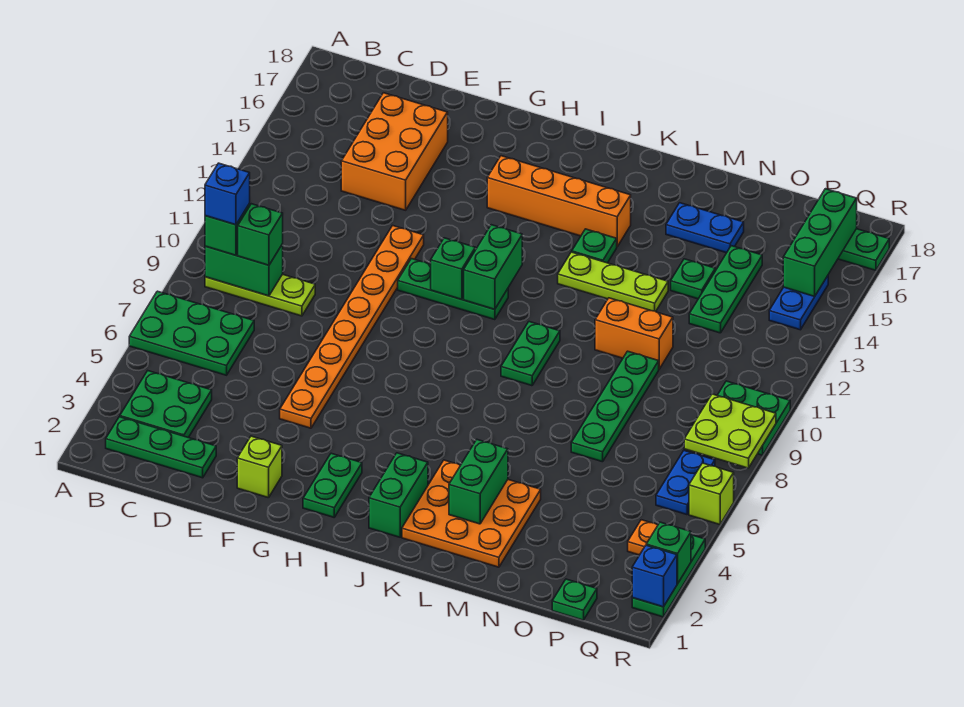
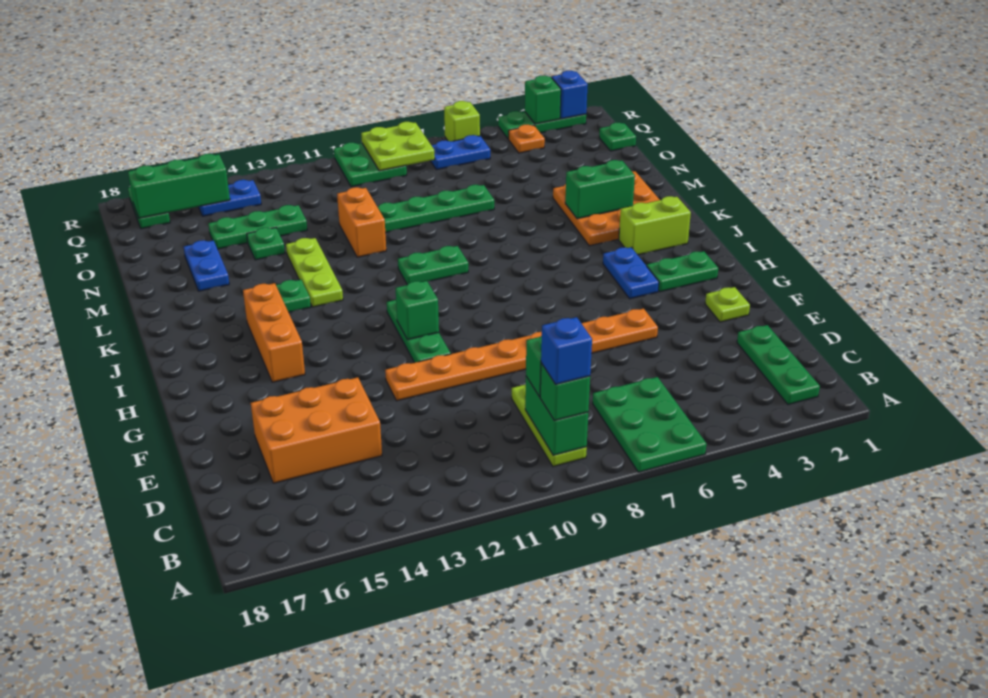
green 2x2 plate [120,371,212,438] -> none
lime 1x1 brick [237,436,282,498] -> lime 1x1 plate [705,287,750,322]
none -> blue 1x2 plate [603,247,659,299]
orange 1x4 brick [487,156,631,247] -> orange 1x3 brick [243,283,305,382]
green 1x2 brick [464,225,522,309] -> none
green 1x2 brick [369,453,428,537] -> lime 1x2 brick [619,196,691,255]

